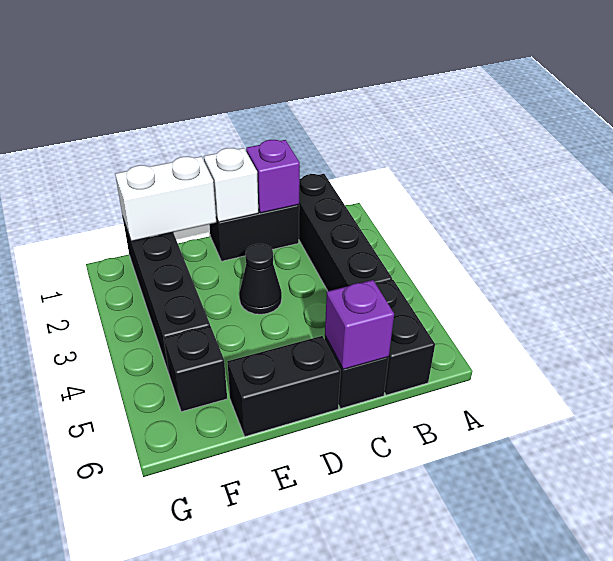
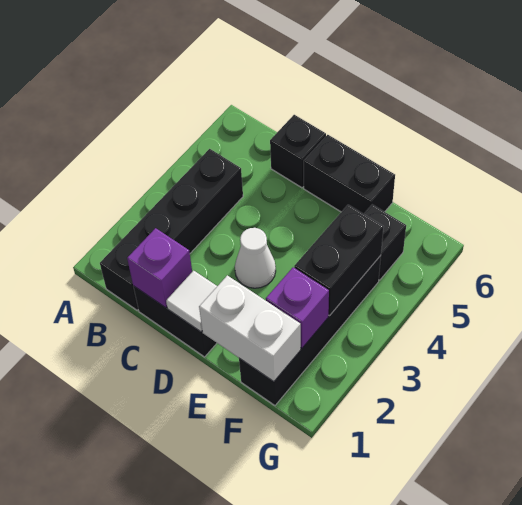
black 1x2 brick [376,280,435,395] -> black 1x2 brick moved to [294,205,383,316]
purple 1x1 brick [325,280,394,369] -> purple 1x1 brick moved to [266,267,329,348]
white 1x1 brick [204,148,258,222] -> white 1x1 tile [166,271,217,332]
black 1x1 cone [239,244,282,314] -> white 1x1 cone [235,228,276,288]

